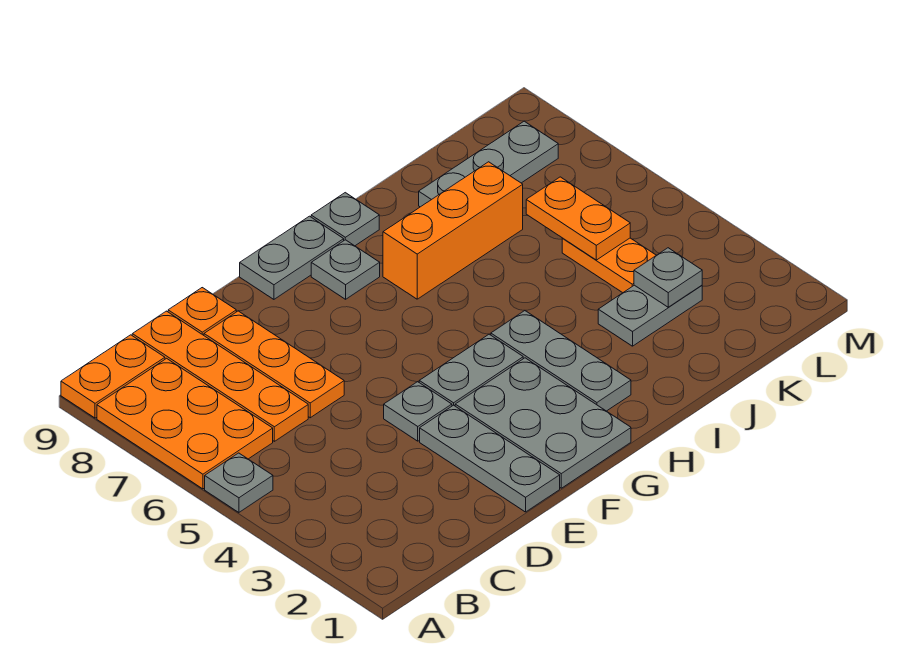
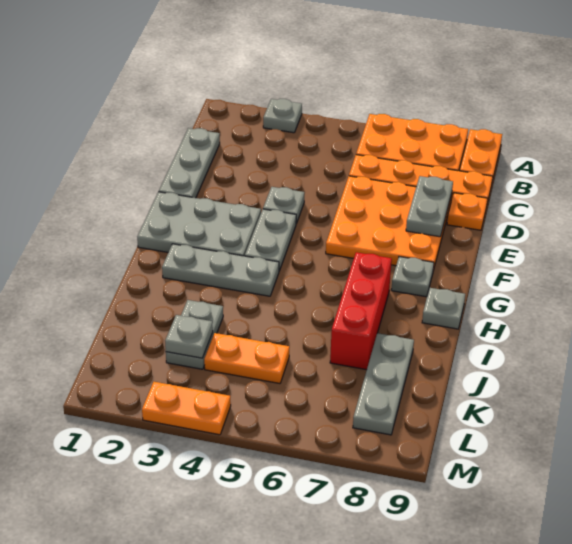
grey 1x1 plate [205,453,273,512] -> grey 1x1 plate moved to [263,99,302,133]
orange 1x3 plate [204,311,344,418] -> orange 3x3 plate [326,176,452,271]
grey 1x3 plate [420,405,560,512] -> grey 1x3 plate turned to [159,128,220,198]
grey 1x2 plate [240,216,344,299] -> grey 1x2 plate moved to [406,176,453,237]
orange 1x3 brick [383,162,523,299] -> red 1x3 brick [330,252,392,370]
orange 1x2 plate [526,177,630,260] -> orange 1x2 plate moved to [142,382,231,435]

